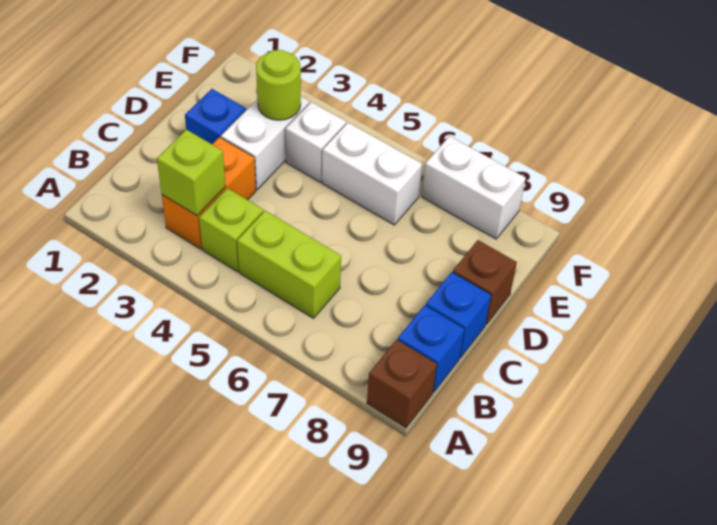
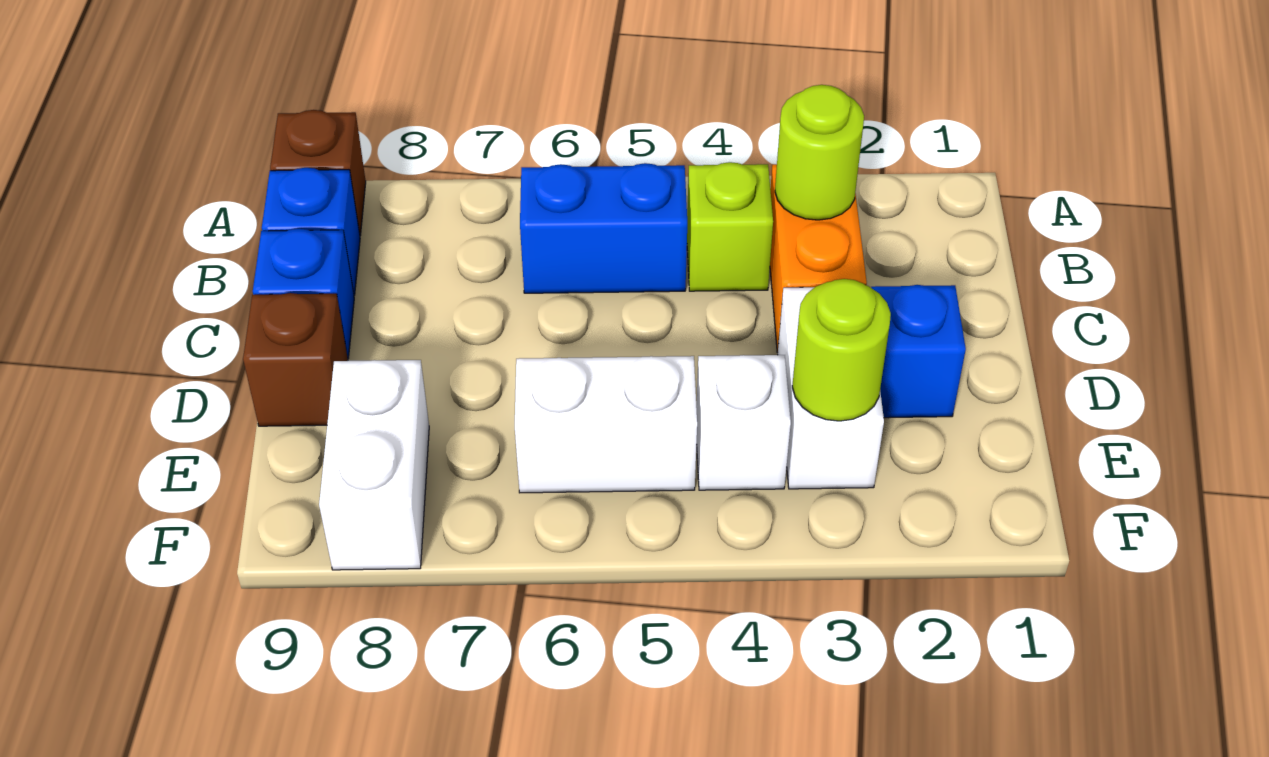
lime 1x1 brick [157,130,225,215] -> lime 1x1 round brick [775,85,864,220]
lime 1x2 brick [237,211,341,318] -> blue 1x2 brick [520,163,687,293]
white 1x2 brick [422,136,526,239] -> white 1x2 brick turned to [319,360,429,570]

